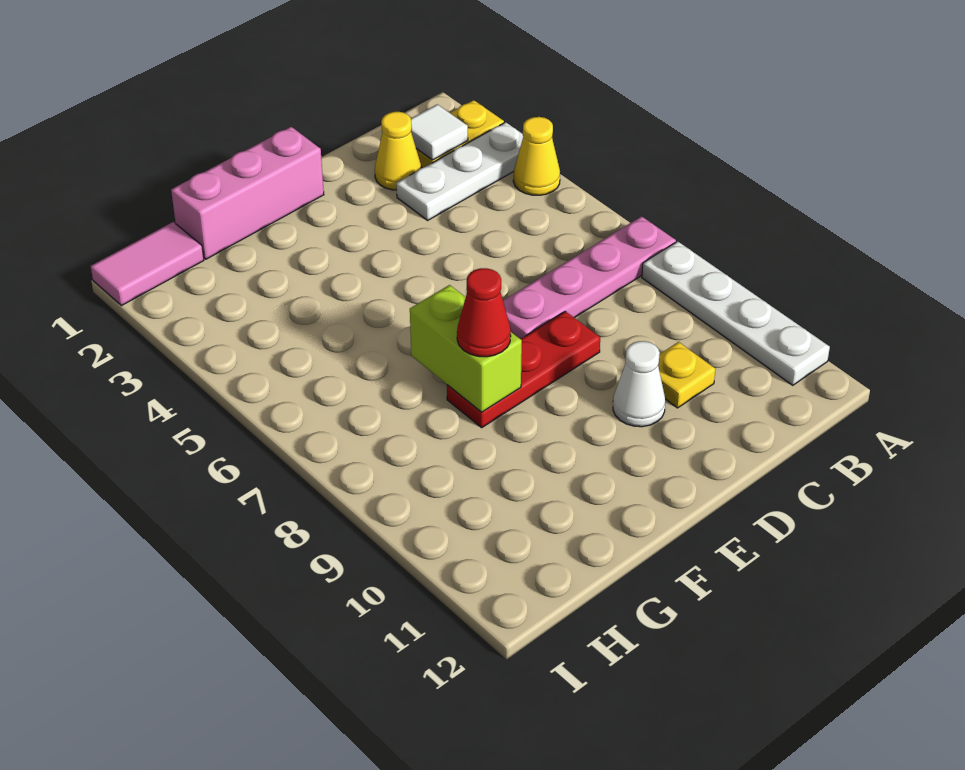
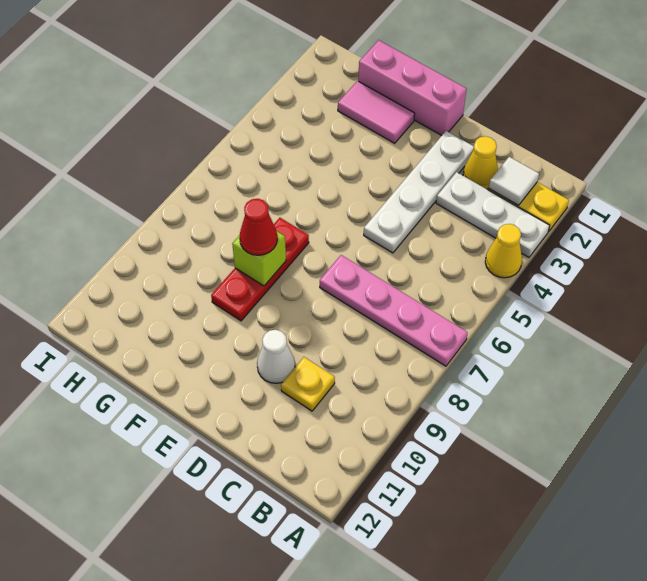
white 1x4 plate [642,241,830,385] -> white 1x4 plate moved to [364,131,474,253]
red 1x3 plate [447,311,600,428] -> red 1x3 plate turned to [211,218,309,321]
lime 1x2 brick [410,285,522,412] -> lime 1x1 brick [232,232,286,286]
pink 1x2 tile [91,222,204,306] -> pink 1x2 tile moved to [338,81,415,143]

